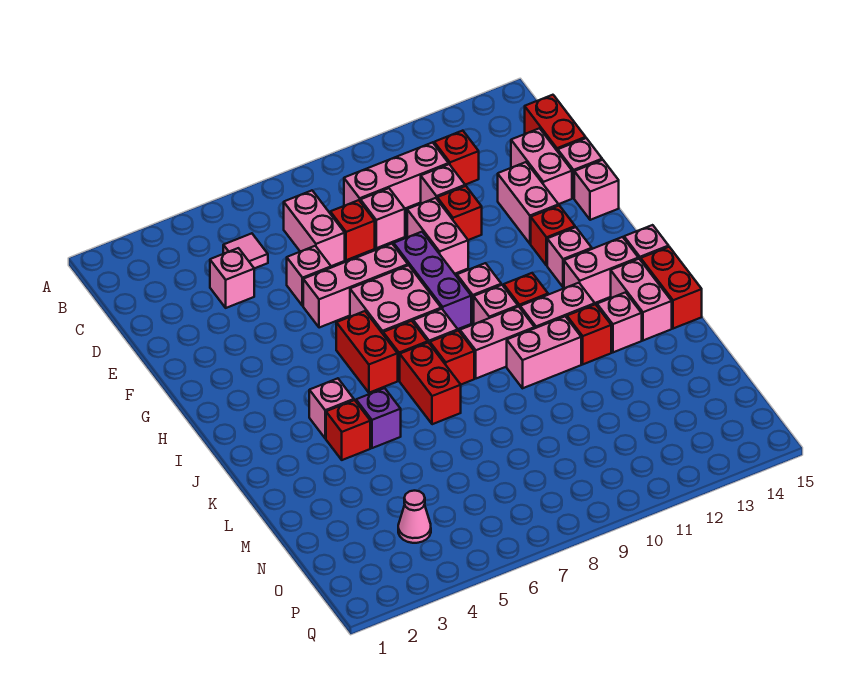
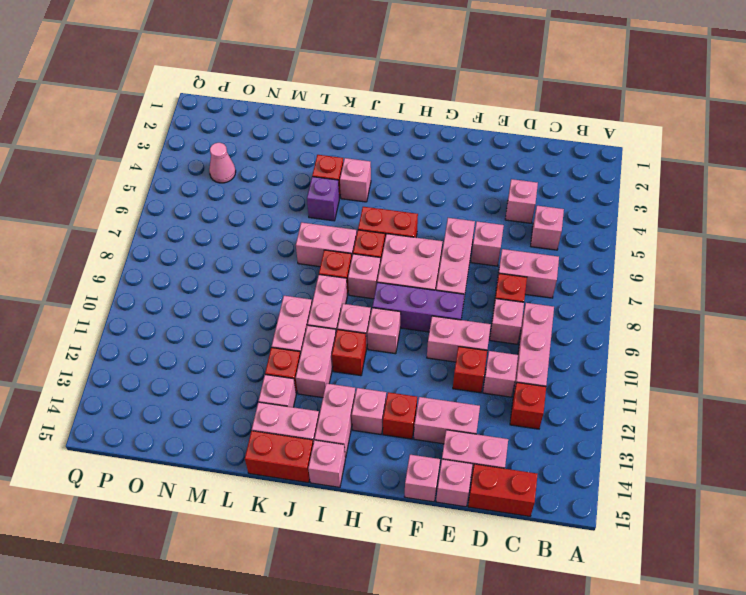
pink 1x1 tile [223,233,268,268] -> pink 1x1 brick [531,206,564,250]
red 1x2 brick [400,343,461,424] -> pink 1x2 brick [296,222,357,267]

